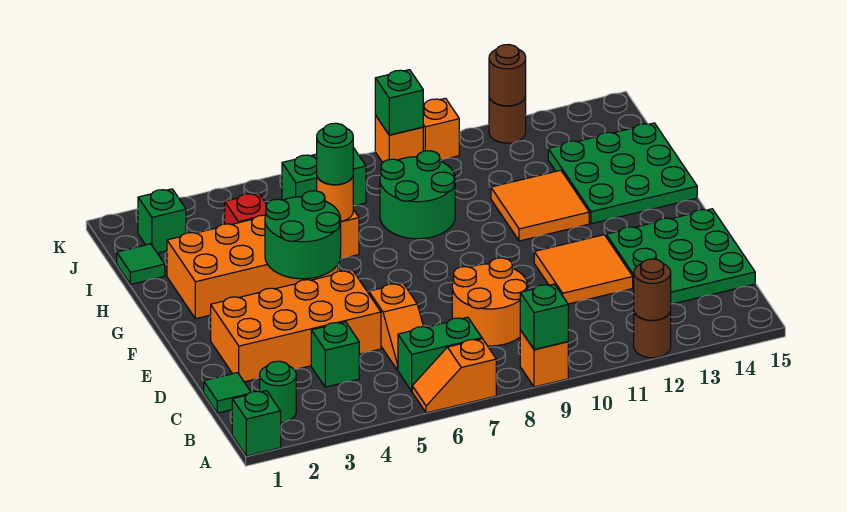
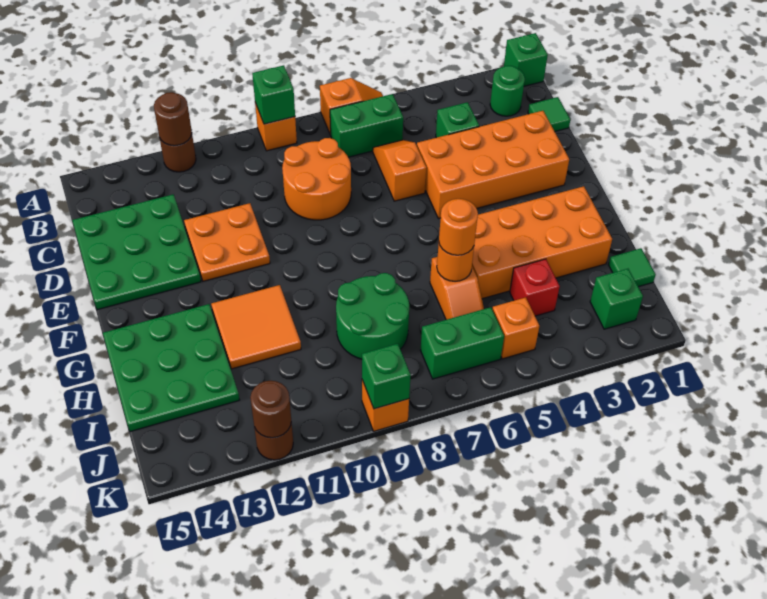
orange 2x2 tile [534,235,633,304] -> orange 2x2 plate [184,203,270,281]
green 2x2 round brick [265,191,341,279] -> none
green 1x1 round brick [317,123,353,185] -> orange 1x1 round brick [439,199,478,255]
orange 1x1 brick [423,98,459,160] -> orange 1x1 brick moved to [492,297,539,359]

